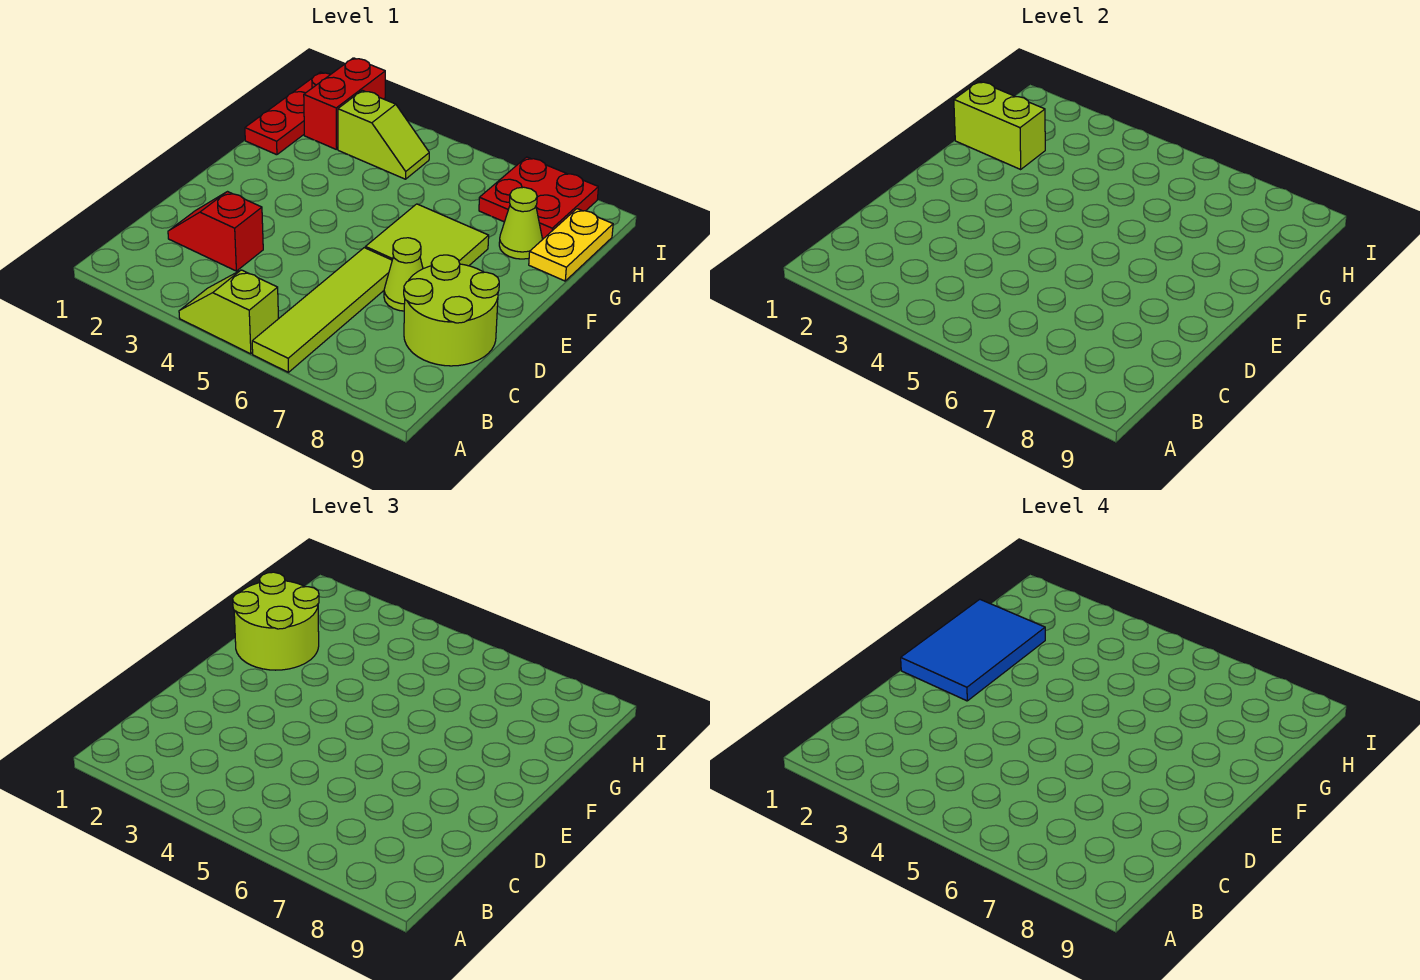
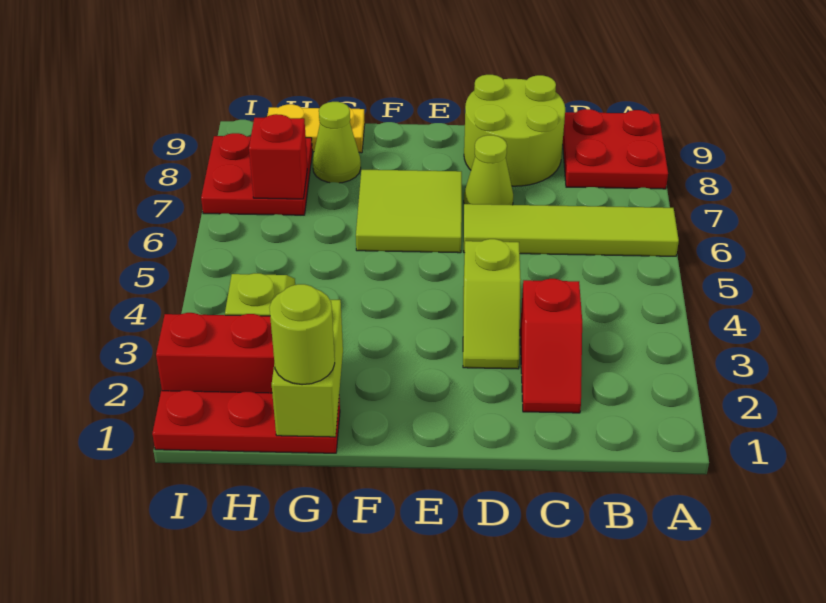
lime 1x2 slope [179,270,278,354] -> lime 1x2 slope moved to [463,239,521,369]
none -> red 2x2 plate [563,109,668,189]
blue 2x3 tile [901,599,1045,701] -> none
lime 2x2 round brick [233,572,319,670] -> lime 1x1 round brick [269,284,335,385]
none -> red 1x1 brick [249,114,307,199]

